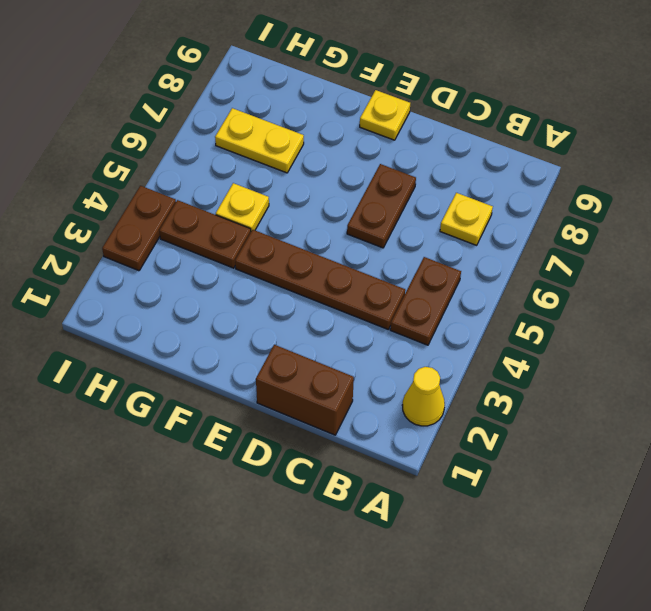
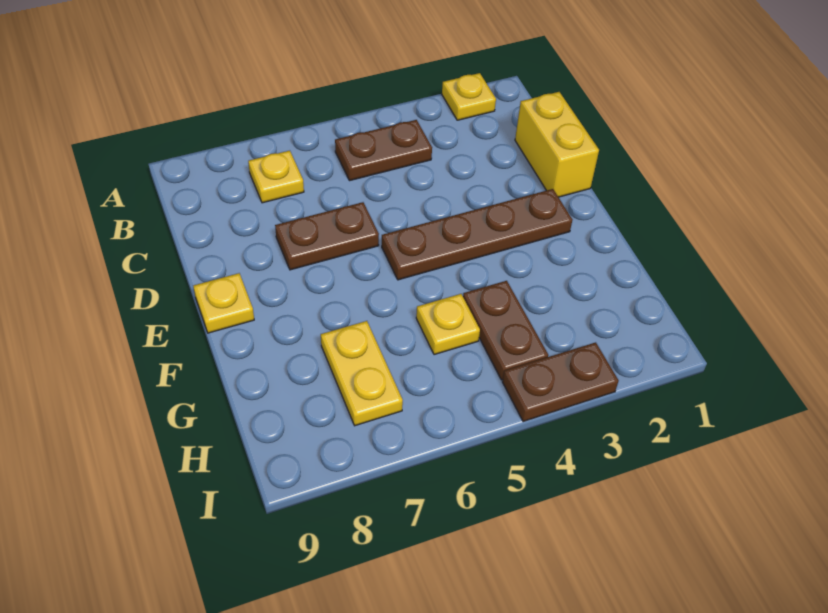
yellow 1x1 cone [402,367,445,426] -> yellow 1x1 plate [442,73,496,120]
brown 1x2 brick [256,345,354,435] -> yellow 1x2 brick [515,92,599,197]
brown 1x4 plate [235,230,405,329] -> brown 1x4 plate turned to [382,189,572,280]

